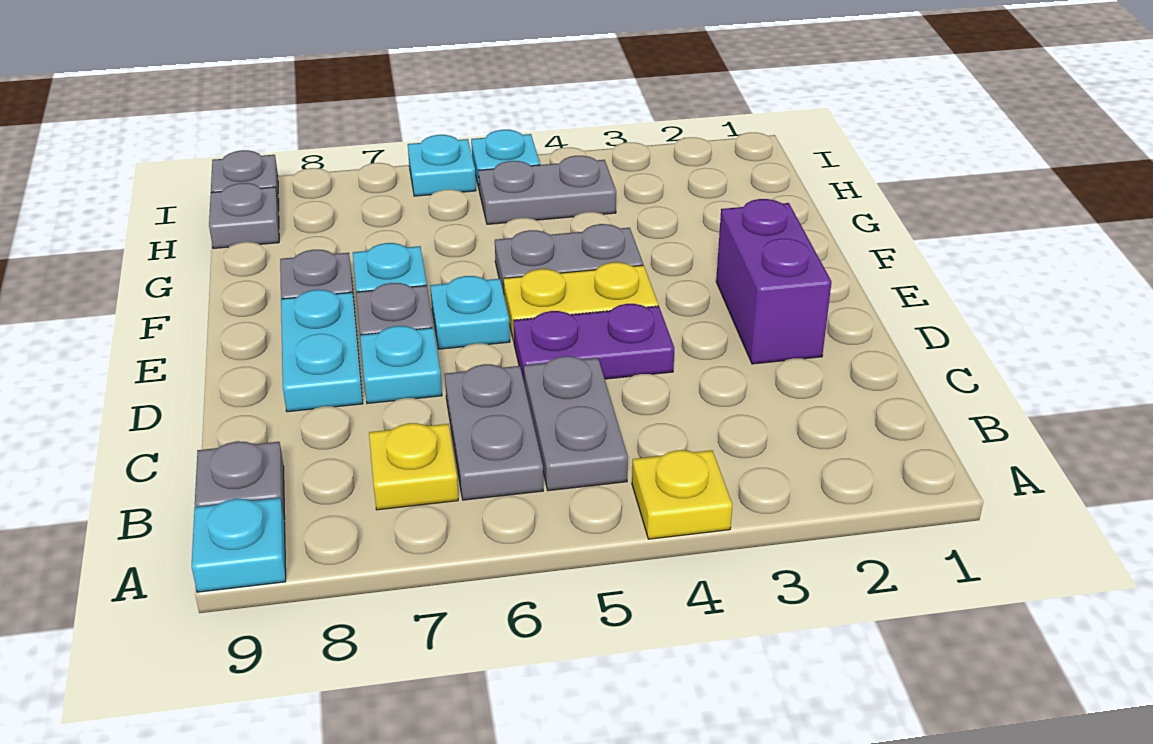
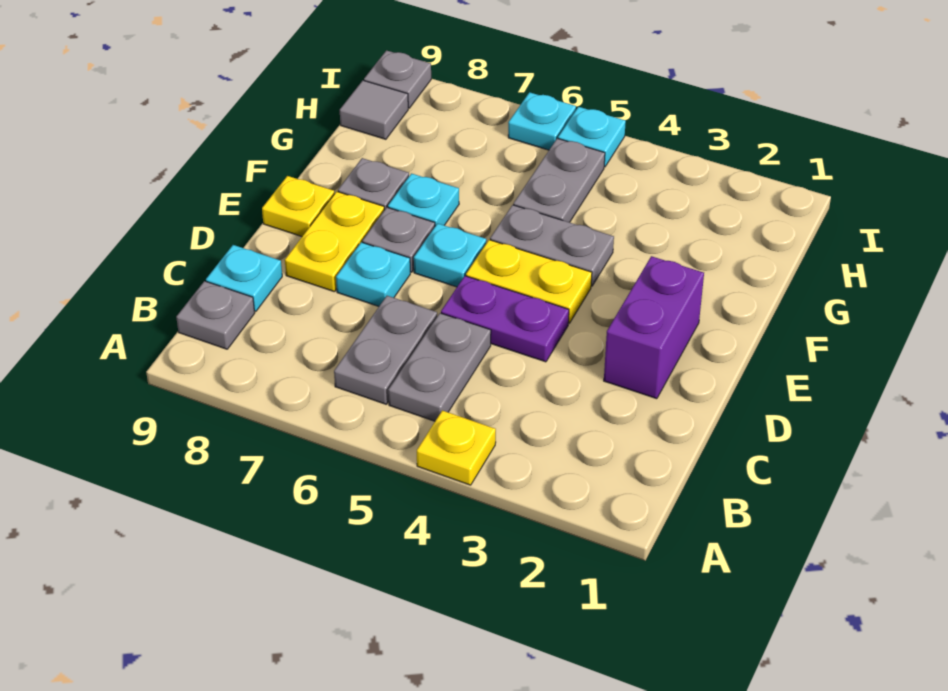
cyan 1x1 plate [192,498,286,592] -> cyan 1x1 plate moved to [206,245,282,311]
yellow 1x1 plate [369,423,458,510] -> yellow 1x1 plate moved to [262,176,334,237]
cyan 1x2 plate [281,290,363,412] -> yellow 1x2 plate [285,192,384,292]
grey 1x2 plate [478,156,616,224] -> grey 1x2 plate turned to [513,138,605,222]
grey 1x1 plate [209,183,279,249] -> grey 1x1 tile [340,80,408,139]

